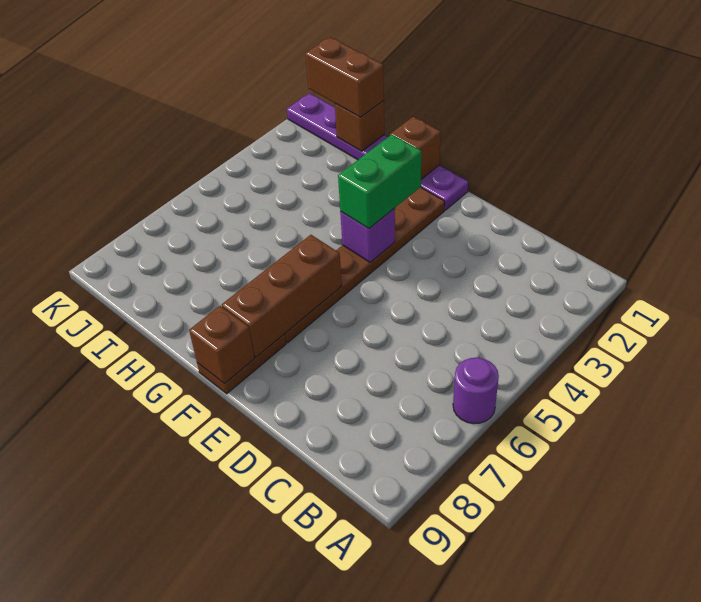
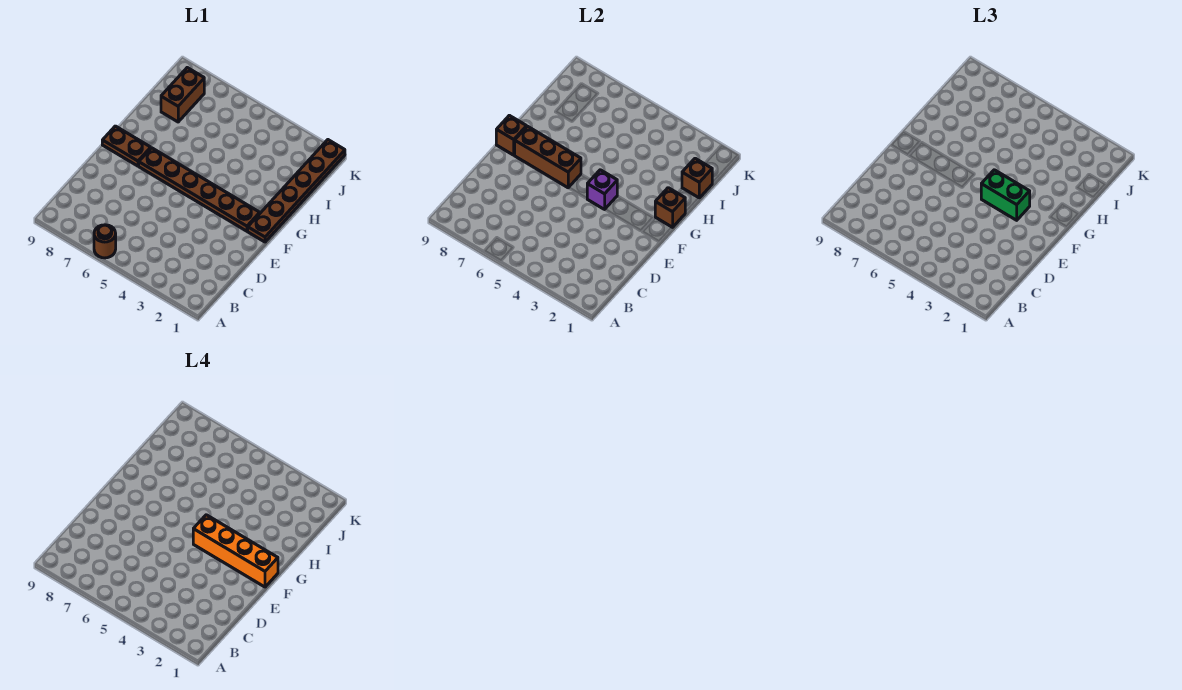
purple 1x1 round brick [453,358,499,424] -> brown 1x1 round brick [94,225,116,258]
purple 1x6 plate [287,93,468,210] -> brown 1x6 plate [248,140,345,242]
none -> orange 1x4 brick [193,515,278,587]
brown 1x2 brick [306,37,384,117] -> brown 1x2 brick moved to [161,68,204,122]

